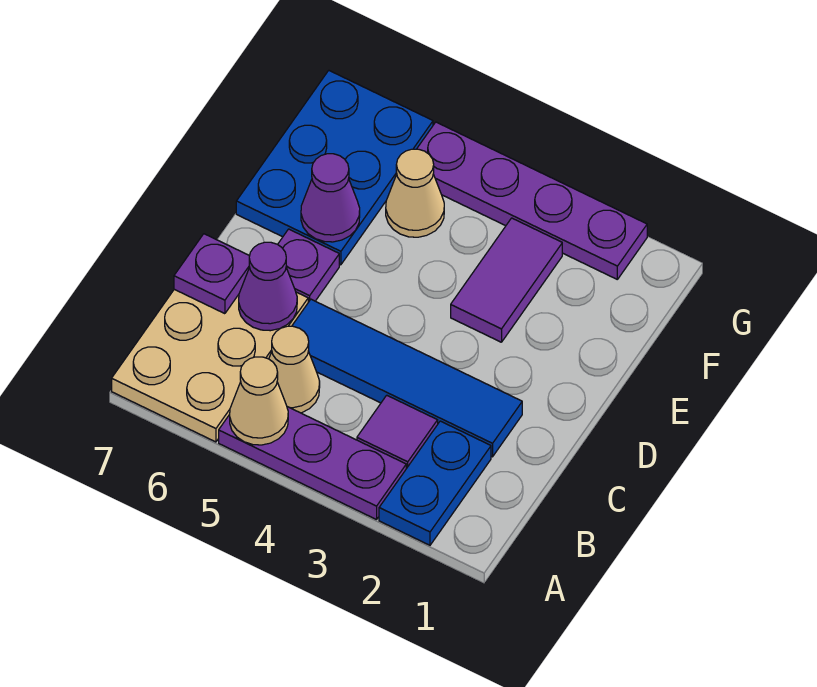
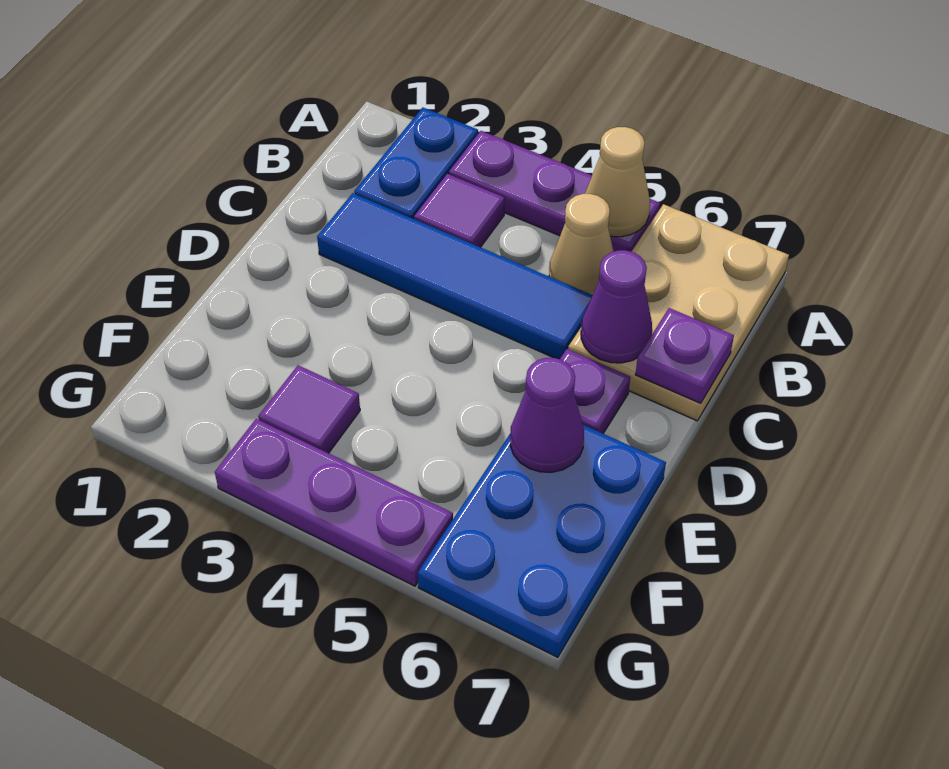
purple 1x2 tile [451,218,562,342] -> purple 1x1 tile [258,365,360,453]
tan 1x1 cone [386,149,444,237] -> none
purple 1x4 plate [417,122,647,279] -> purple 1x3 plate [215,419,453,586]

